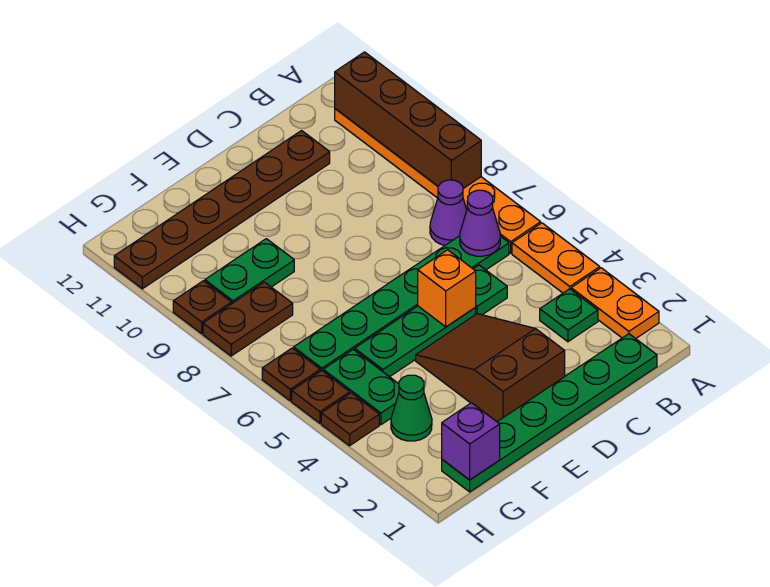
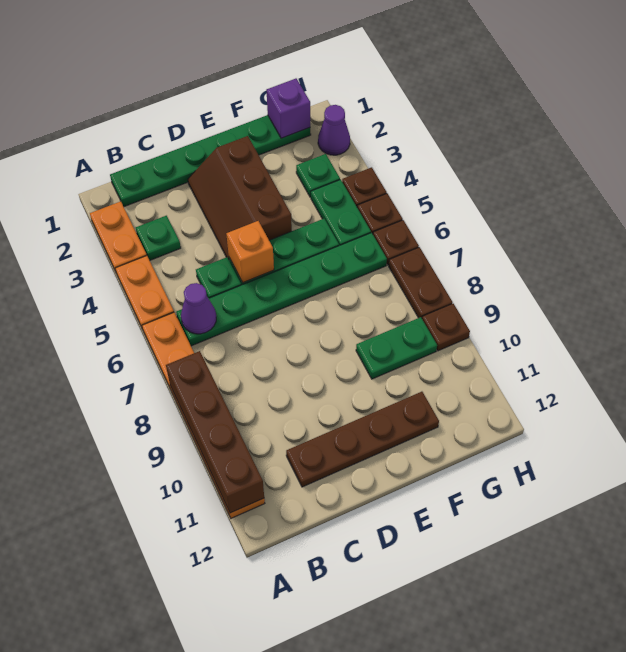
purple 1x1 cone [430,180,467,245] -> purple 1x1 cone moved to [318,105,350,155]
brown 1x6 plate [114,131,330,289] -> brown 1x4 plate [286,392,439,487]
brown 2x3 slope [416,314,565,422] -> brown 2x3 slope turned to [188,136,292,259]
green 1x1 cone [391,375,432,441] -> green 1x1 plate [296,154,340,197]
brown 1x2 plate [203,282,293,356] -> brown 1x2 plate turned to [389,247,453,318]

